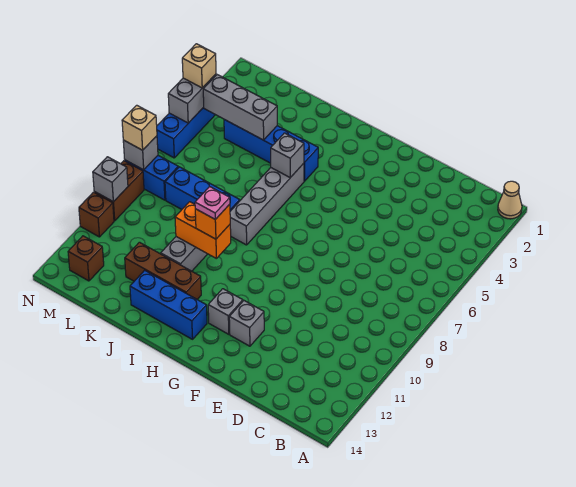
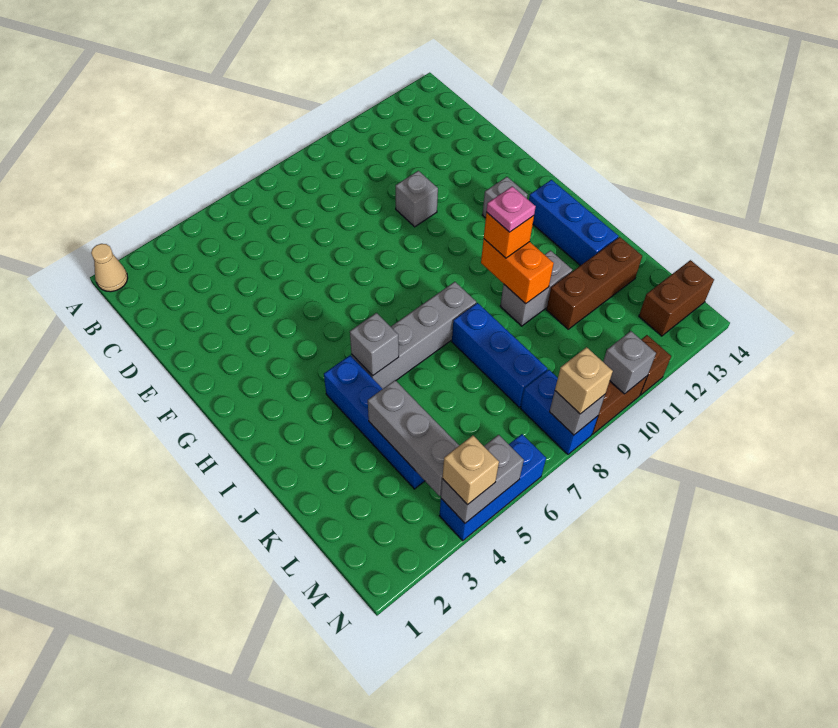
grey 1x1 brick [229,301,264,346] -> grey 1x1 brick moved to [396,171,438,227]
brown 1x3 brick [125,242,201,299] -> brown 1x3 brick turned to [546,237,642,329]
brown 1x1 brick [68,236,104,281] -> brown 1x2 brick [639,260,714,336]

